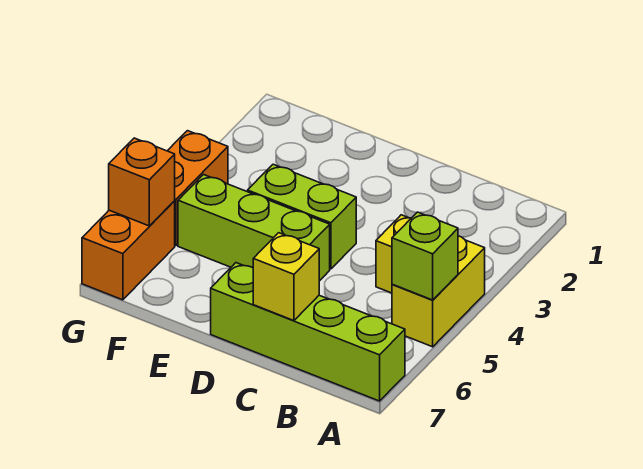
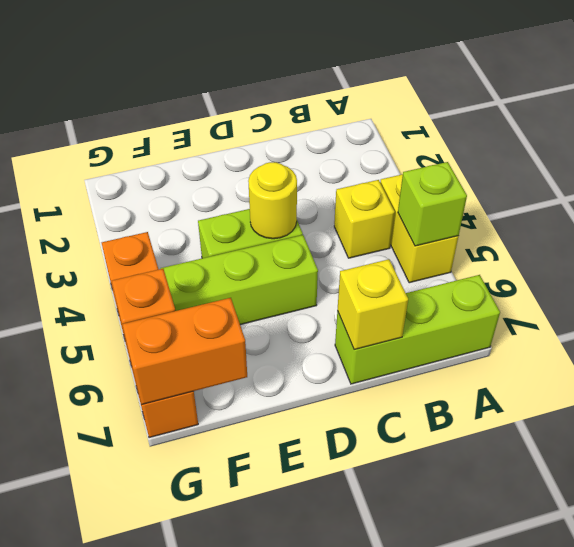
lime 1x4 brick [211,263,405,401] -> lime 1x3 brick [335,275,500,384]
none -> yellow 1x1 round brick [248,162,297,239]
none -> orange 1x2 brick [122,298,247,405]

